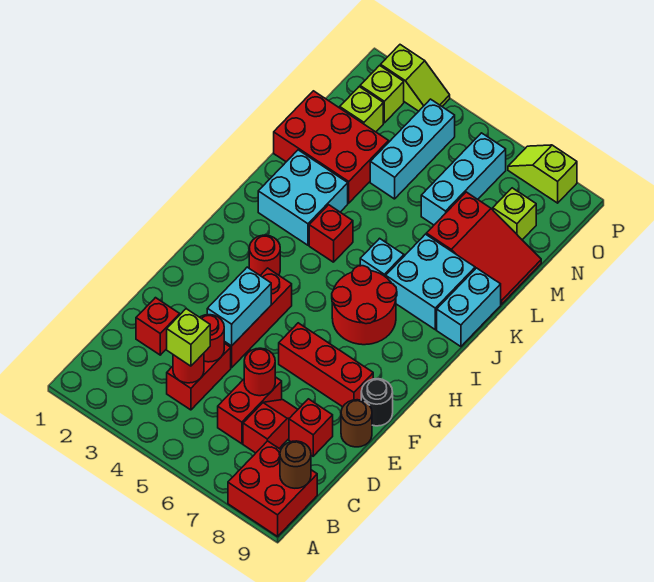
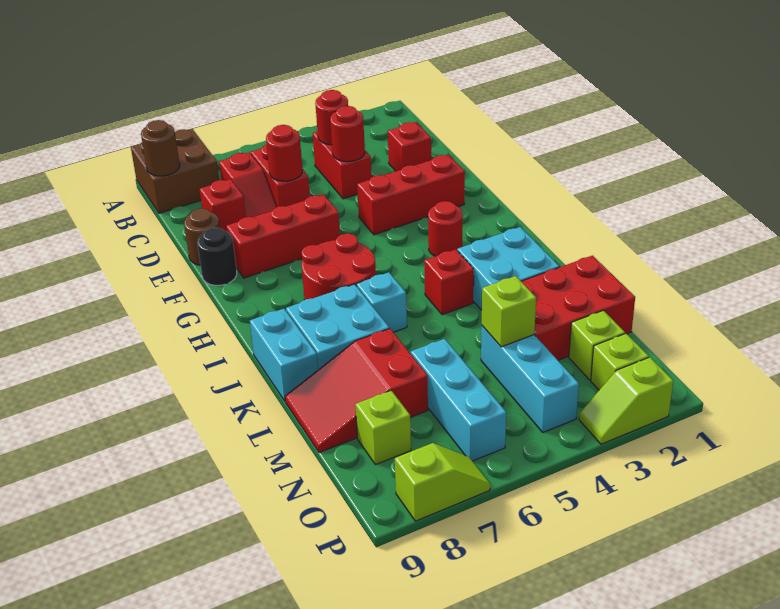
red 2x2 brick [228,441,317,537] -> brown 2x2 brick [131,129,219,213]
lime 1x1 brick [167,309,210,366] -> lime 1x1 brick moved to [482,276,536,347]
red 1x3 brick [224,268,292,368] -> red 1x3 brick turned to [357,155,465,235]
cyan 1x2 brick [207,267,271,346] -> none

